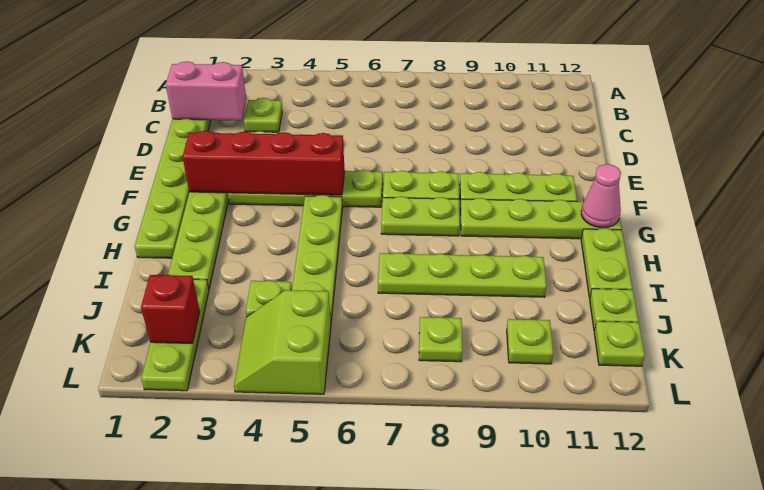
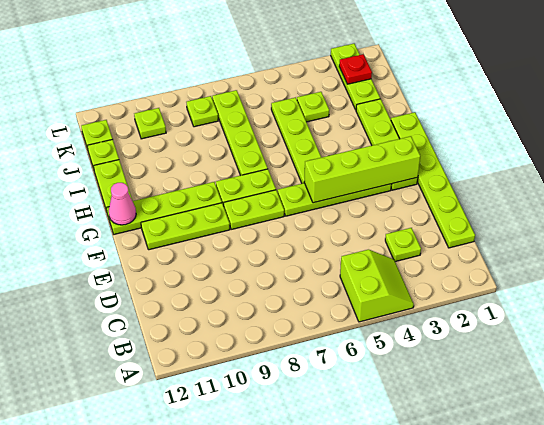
pink 1x2 brick [166,61,246,120] -> none
red 1x4 brick [183,131,345,195] -> lime 1x4 brick [304,136,420,203]
lime 1x4 plate [378,253,547,297] -> lime 1x4 plate turned to [212,90,268,175]
red 1x1 brick [141,275,200,343] -> red 1x1 plate [339,54,372,84]
lime 2x2 slope [234,290,331,394] -> lime 2x2 slope moved to [340,249,414,322]

